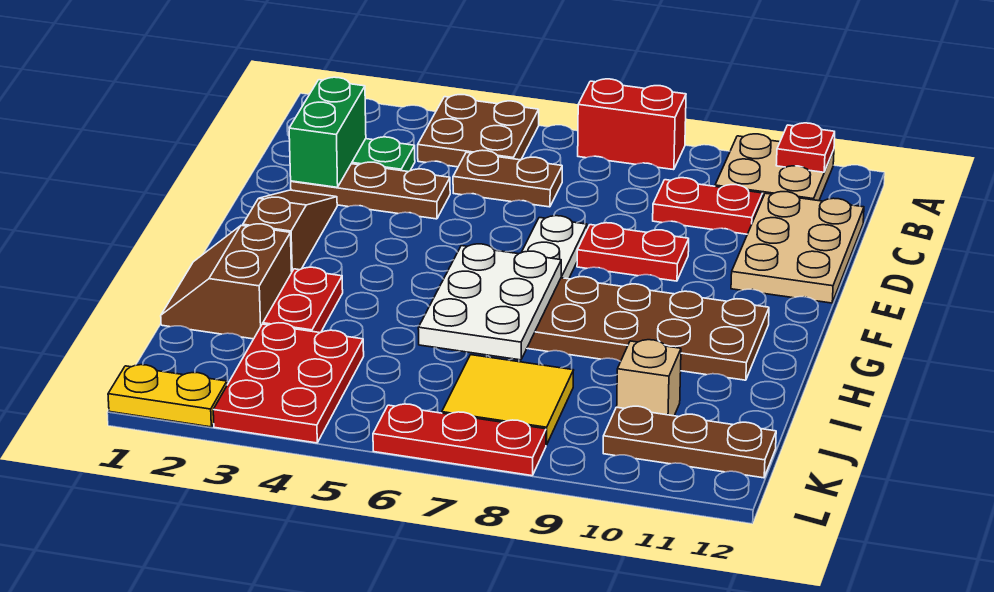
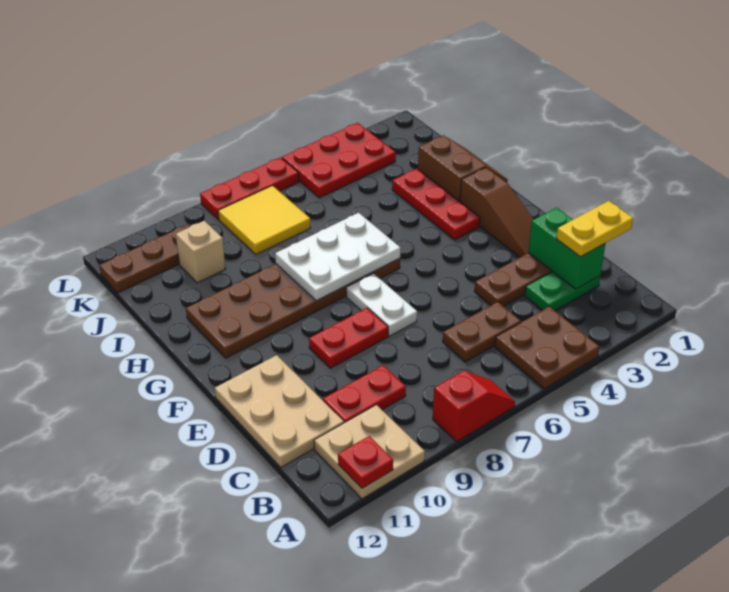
red 1x2 brick [578,79,686,170] -> red 1x2 slope [433,371,515,441]
white 2x3 plate [418,244,562,360] -> white 2x3 plate turned to [275,213,400,301]
red 1x2 plate [263,267,343,333] -> red 1x3 plate [392,169,480,240]
red 2x3 plate [213,323,364,443] -> red 2x3 plate turned to [282,123,396,198]
yellow 1x2 plate [108,365,227,427] -> yellow 1x2 plate moved to [556,201,633,257]

